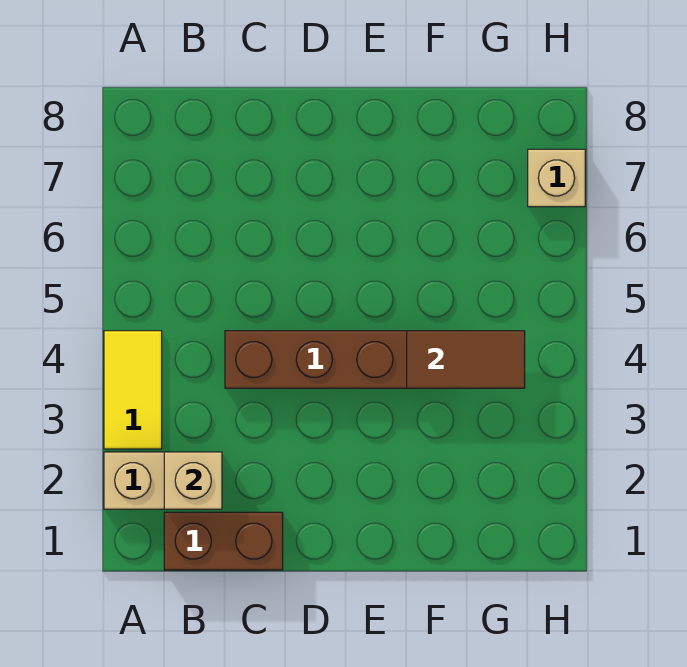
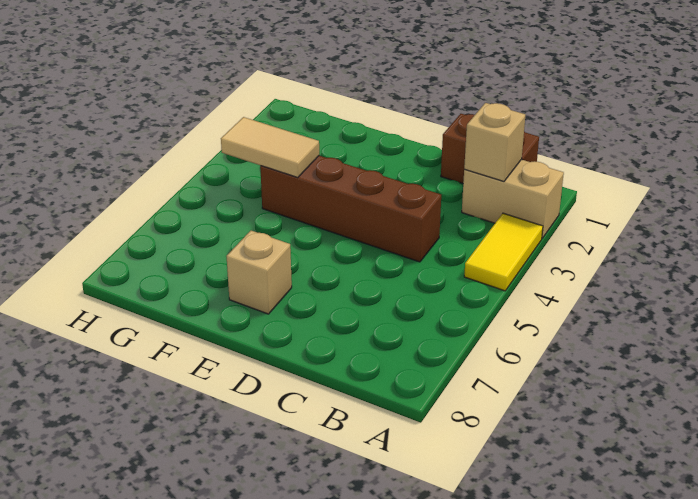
brown 1x2 tile [407,331,525,388] -> tan 1x2 tile [221,117,319,178]
tan 1x1 brick [528,149,585,207] -> tan 1x1 brick moved to [226,231,292,314]

